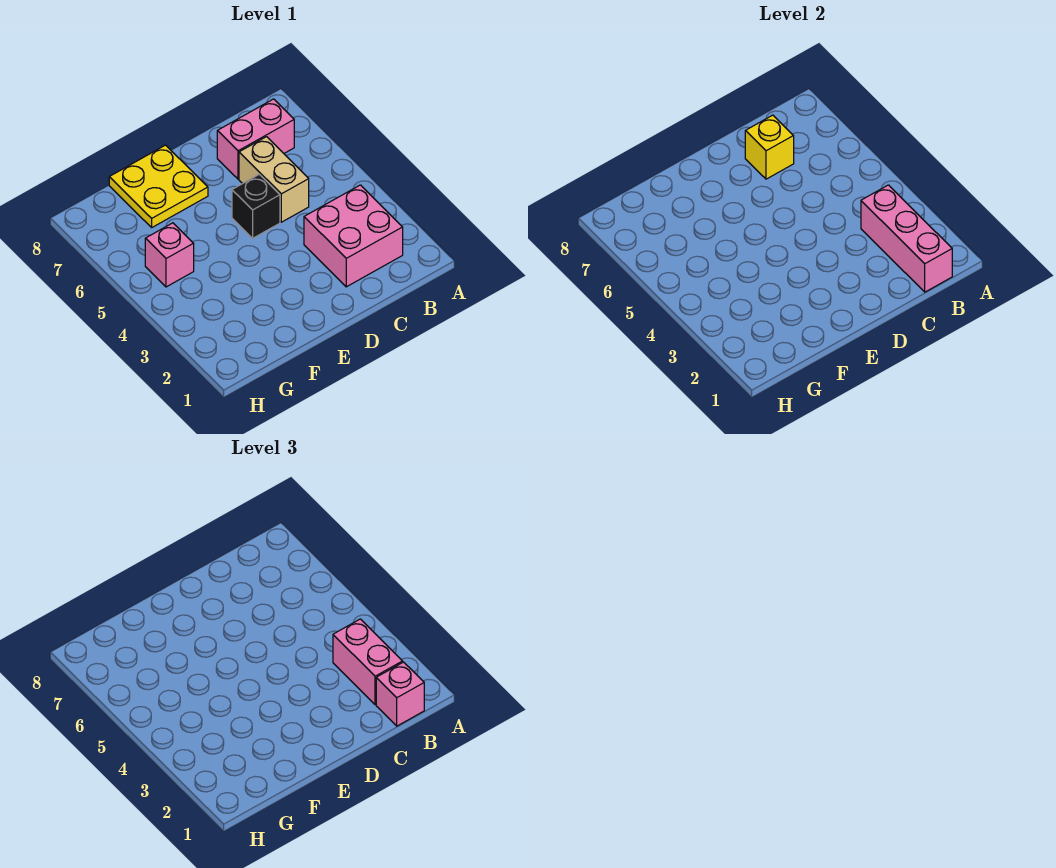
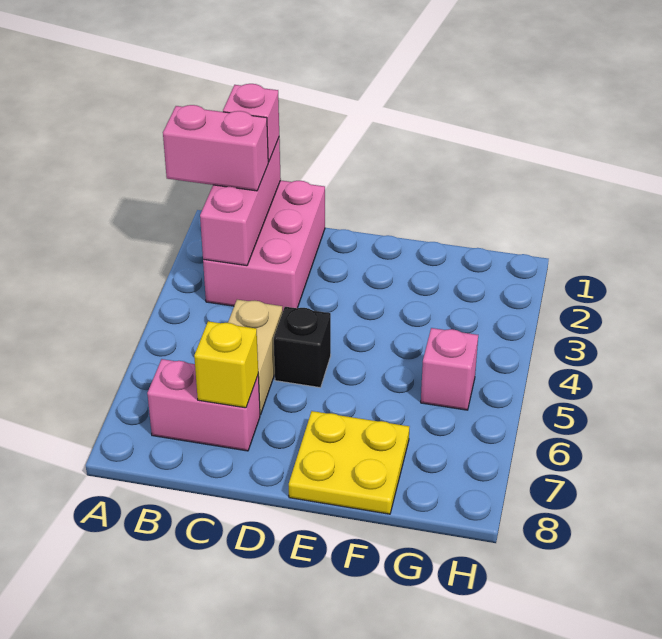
pink 2x2 brick [304,185,403,287] -> pink 2x3 brick [203,180,325,310]
pink 1x2 brick [333,619,403,705] -> pink 1x2 brick turned to [163,105,268,191]

